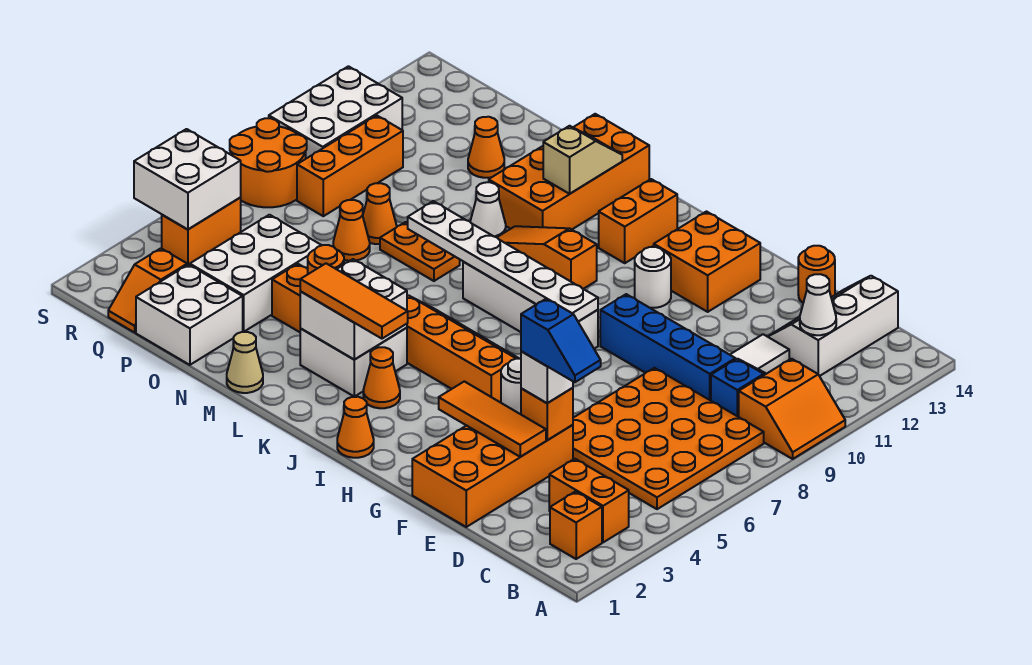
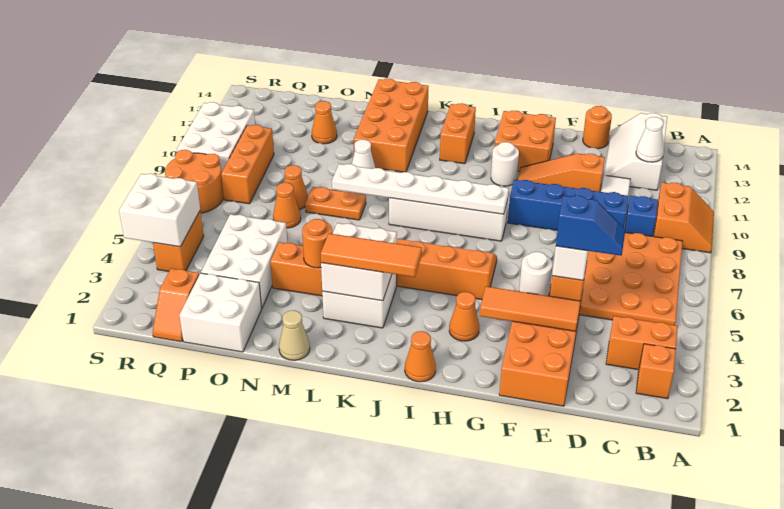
orange 1x1 cone [363,347,400,408] -> orange 1x1 cone moved to [449,292,479,341]
orange 1x3 slope [497,226,597,289] -> orange 1x3 slope moved to [518,154,605,192]
tan 1x2 slope [543,126,622,194] -> none

